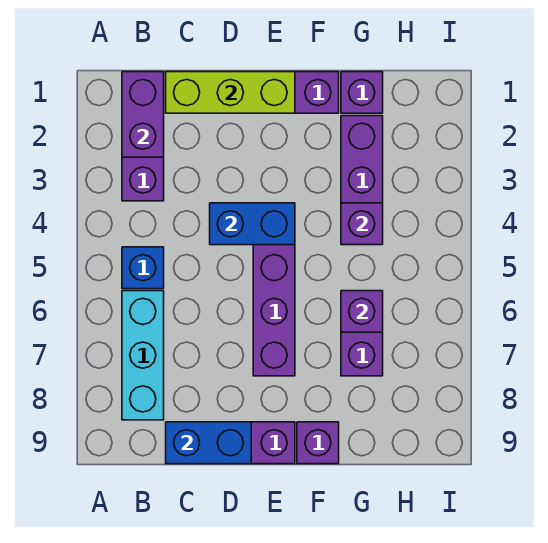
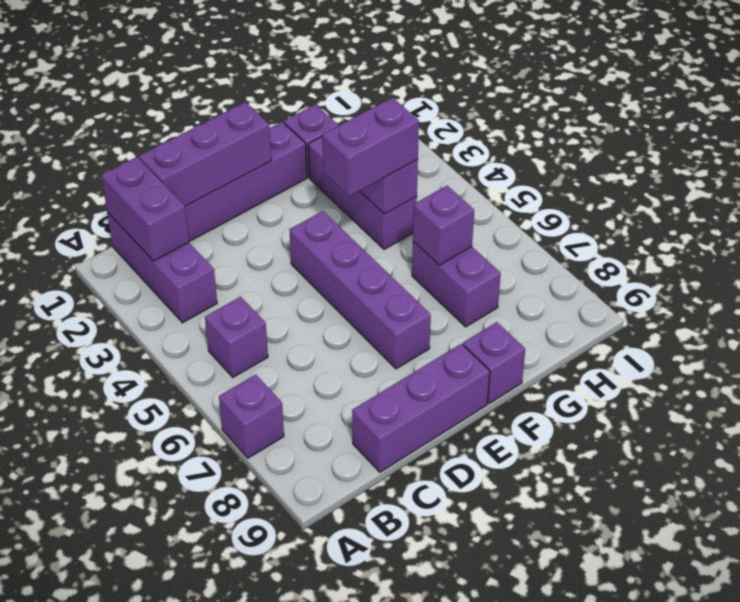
none -> purple 1x1 brick [219,375,284,458]
blue 1x1 brick [122,247,164,289] -> purple 1x1 brick [205,297,268,377]
cyan 1x3 brick [122,291,164,420] -> none
lime 1x3 brick [166,72,295,113] -> purple 1x3 brick [139,102,271,206]
blue 1x2 brick [166,422,251,464] -> none
blue 1x2 brick [210,203,295,245] -> none
none -> purple 1x2 brick [323,98,419,196]

